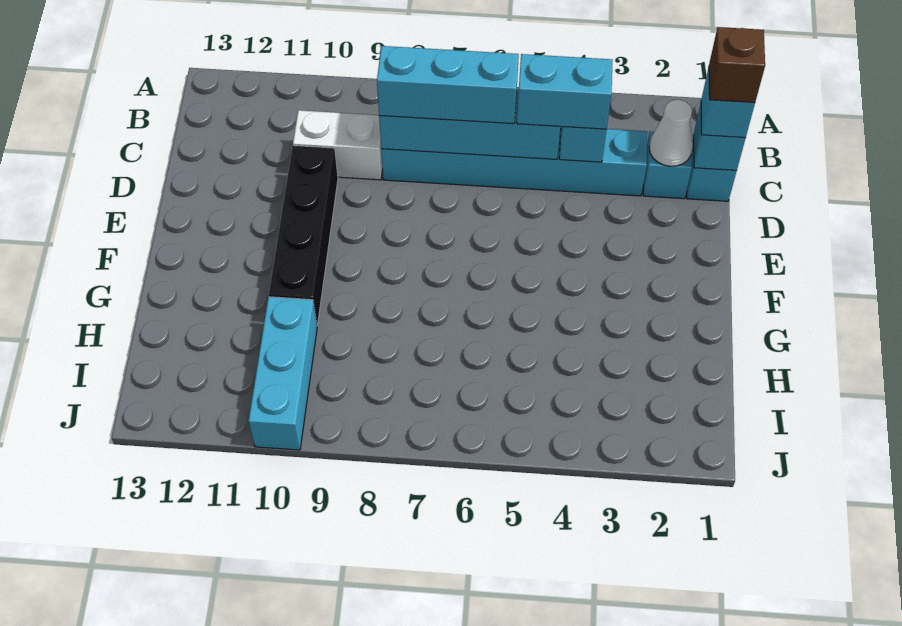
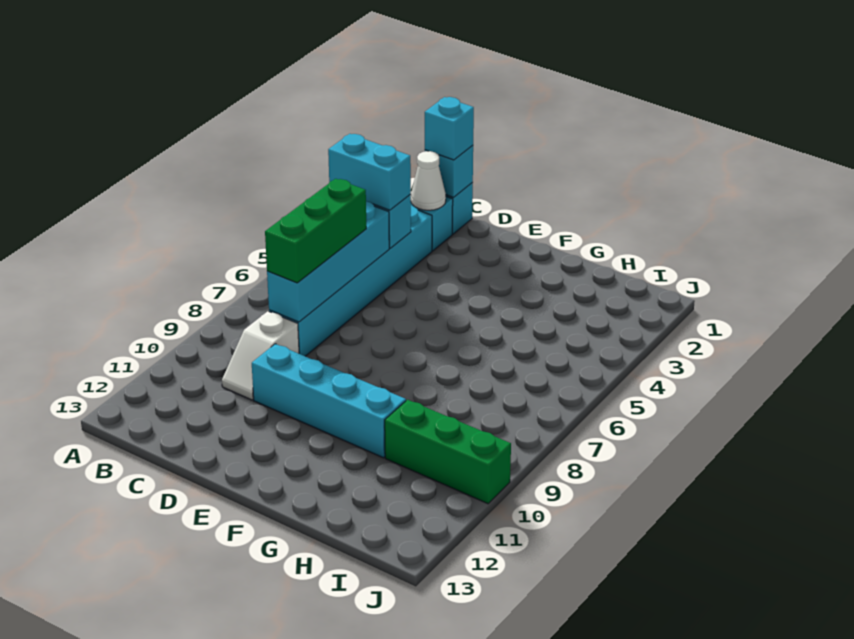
brown 1x1 brick [709,27,765,103] -> none
cyan 1x2 brick [517,54,613,129] -> cyan 1x2 brick turned to [328,134,411,210]
cyan 1x3 brick [377,46,519,124] -> green 1x3 brick [265,179,366,283]
white 1x2 brick [293,110,383,180] -> white 1x2 slope [222,311,299,400]
black 1x4 brick [269,145,338,326] -> cyan 1x4 brick [252,344,406,458]
cyan 1x3 brick [249,297,317,450] -> green 1x3 brick [385,400,511,504]

